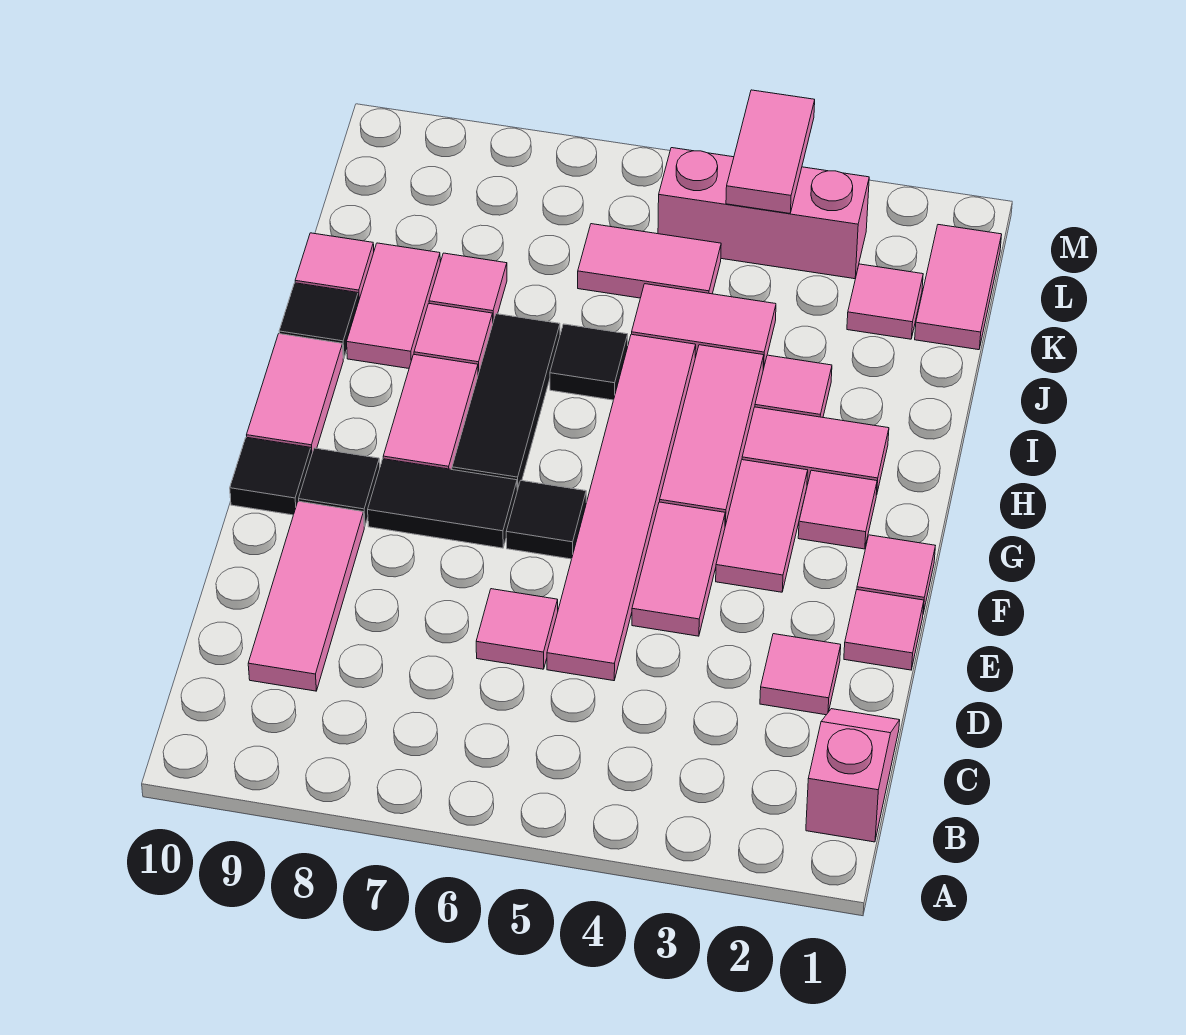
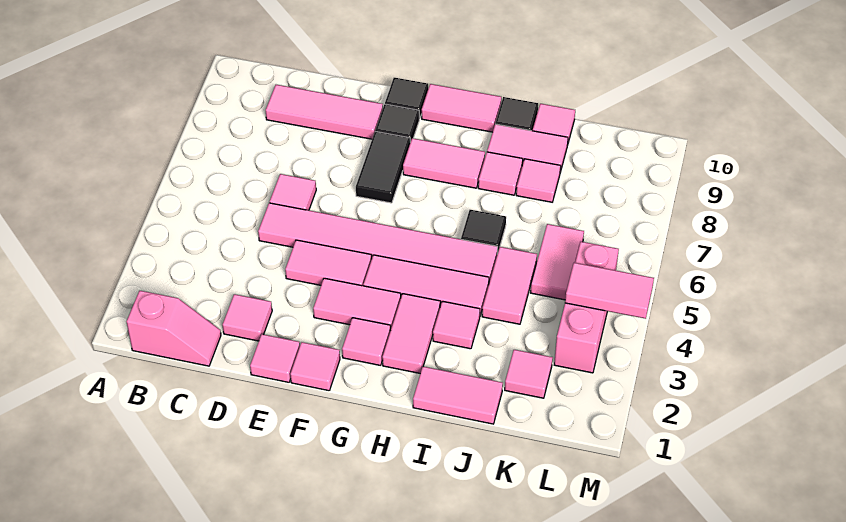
black 1x1 tile [506,481,586,559] -> none
black 1x3 tile [452,314,560,490] -> none
pink 1x2 tile [915,225,1002,350] -> pink 1x2 tile moved to [413,367,503,424]

